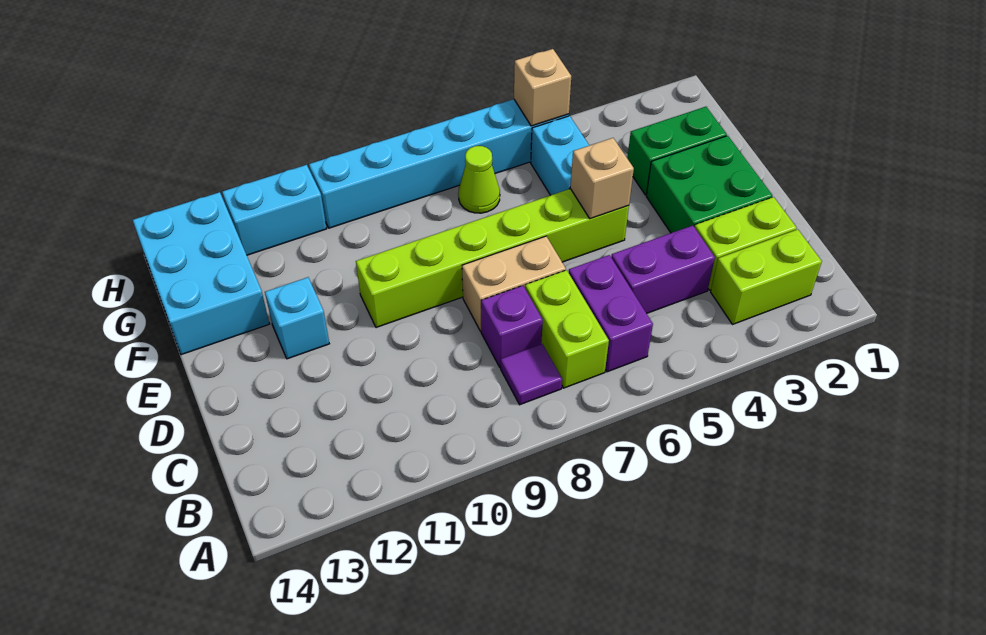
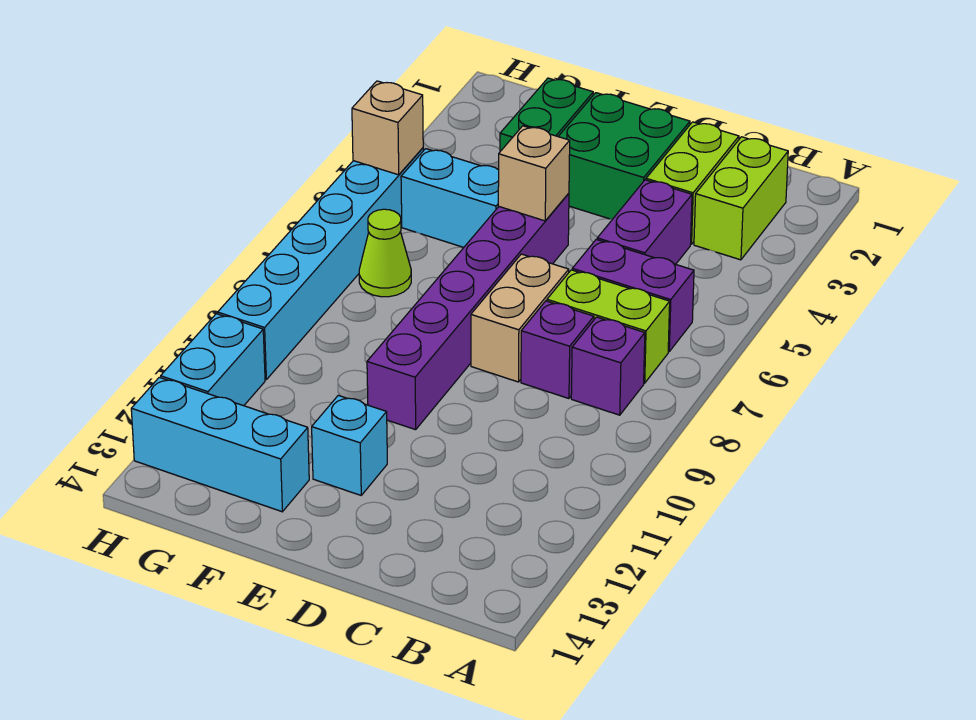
purple 1x1 tile [501,344,562,405] -> purple 1x1 brick [571,317,645,415]
lime 1x6 brick [356,189,629,328] -> purple 1x6 brick [367,193,569,430]
cyan 2x3 brick [133,192,269,355] -> cyan 1x3 brick [131,377,309,512]

